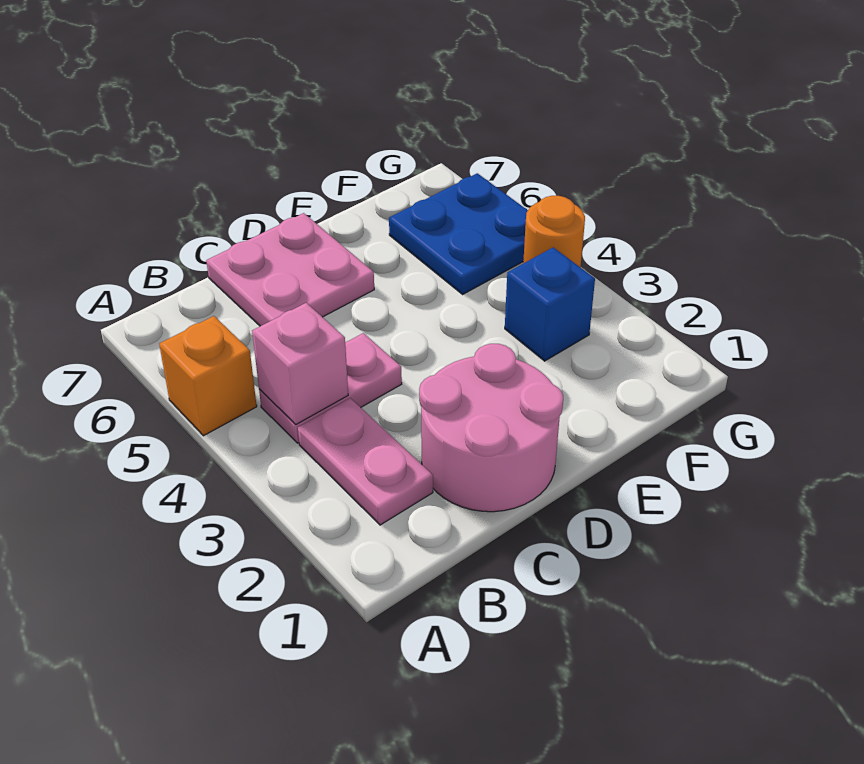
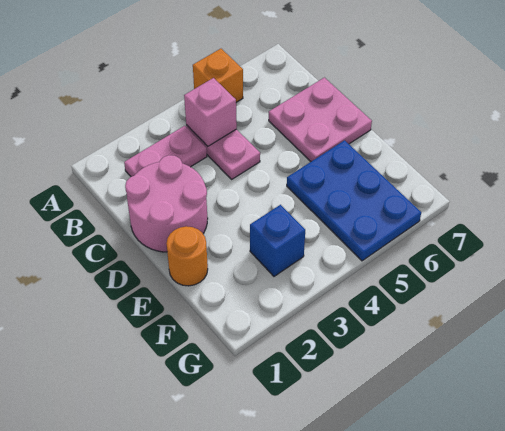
blue 2x2 plate [389,173,528,294] -> blue 2x3 plate [287,140,421,261]
orange 1x1 round brick [523,196,585,267] -> orange 1x1 round brick moved to [166,226,208,286]

